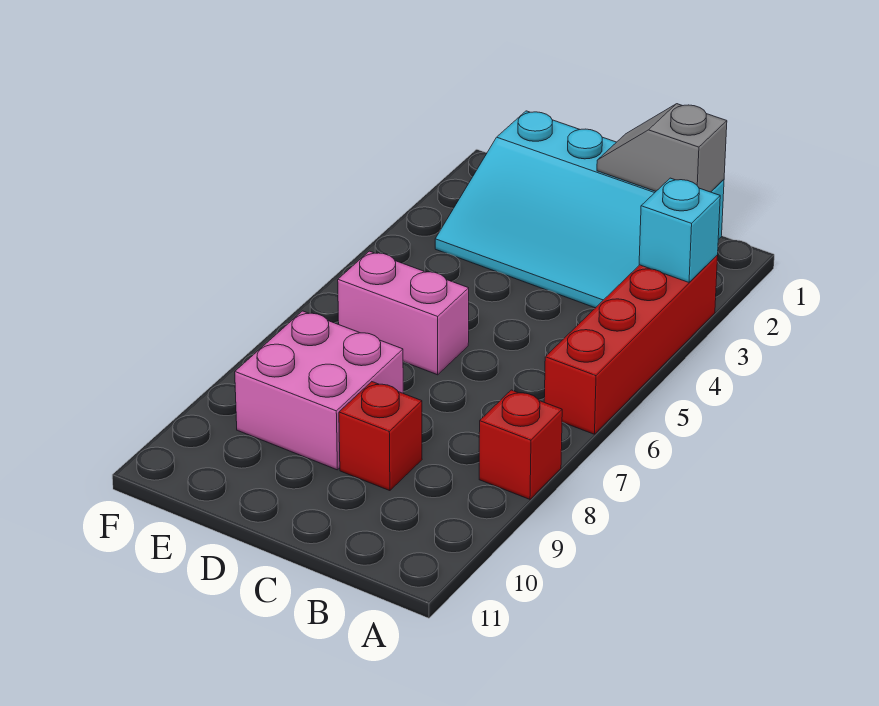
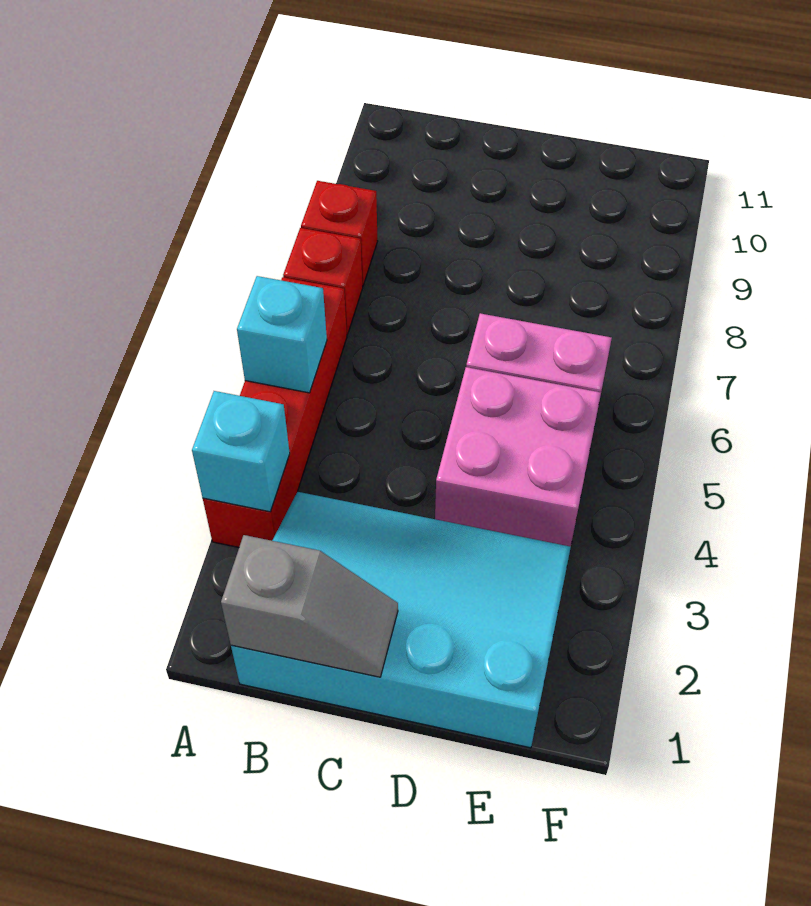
none -> cyan 1x1 brick [237,276,327,393]
red 1x1 brick [339,382,422,491] -> red 1x1 brick moved to [283,228,363,335]
pink 2x2 brick [235,311,403,470] -> pink 2x2 brick moved to [435,367,601,547]

